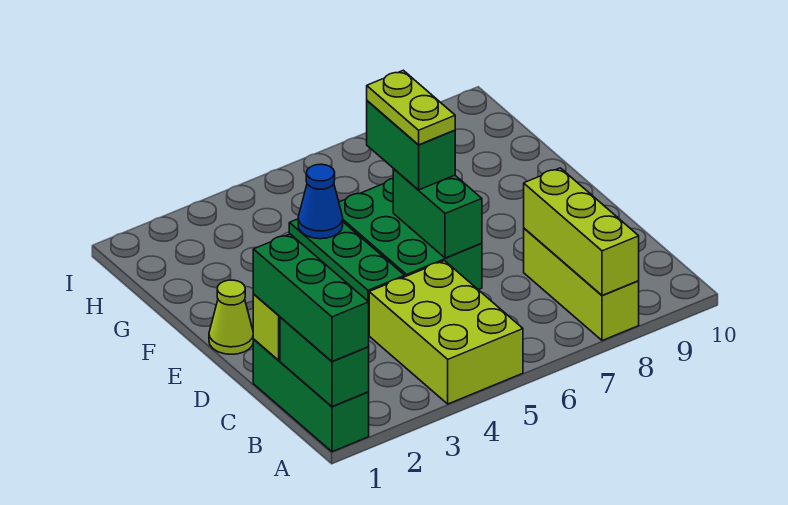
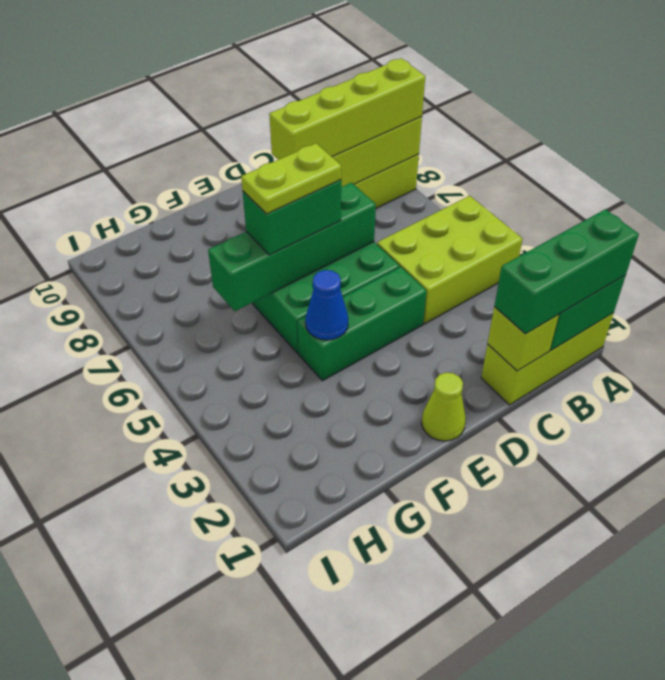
green 1x3 brick [253,339,369,452] -> lime 1x3 brick [481,313,614,405]
none -> lime 1x4 brick [269,58,425,160]
green 1x2 brick [393,169,482,258] -> green 1x4 brick [208,183,376,311]

